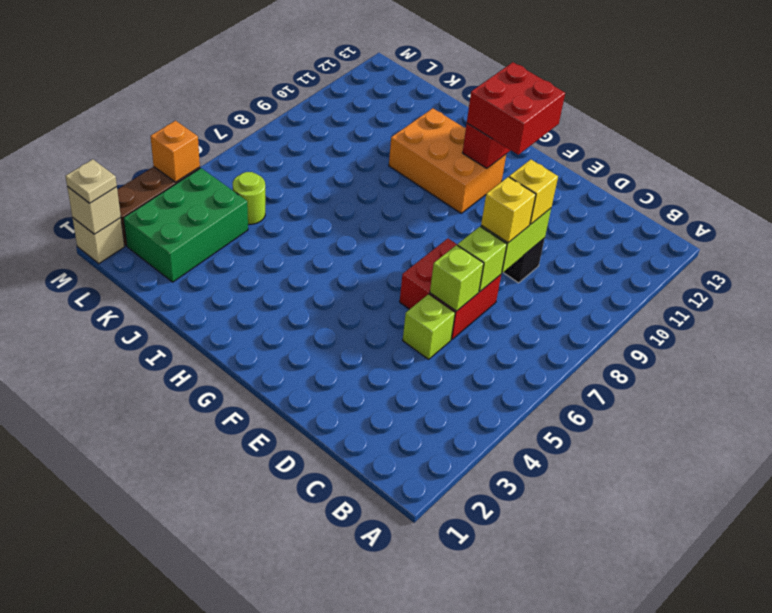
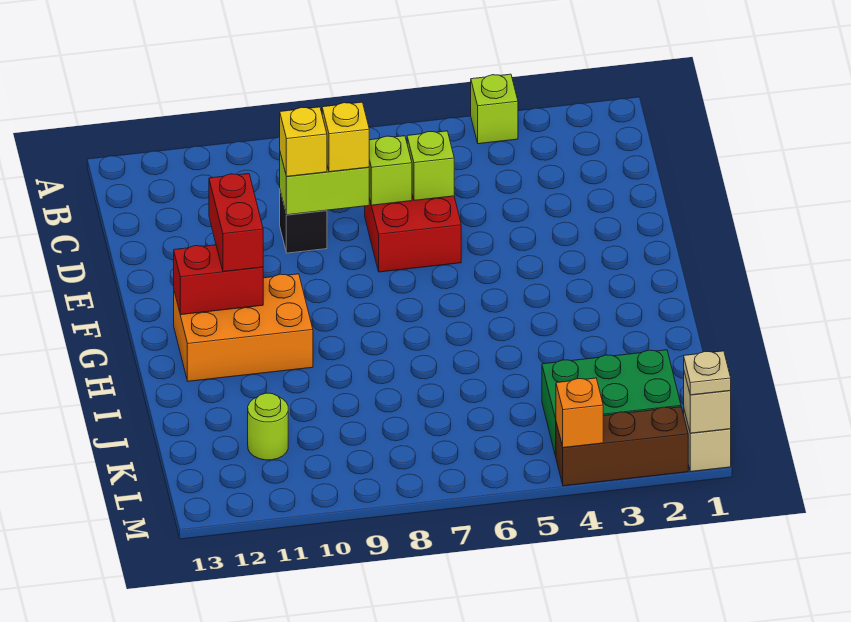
lime 1x1 brick [403,294,455,359] -> lime 1x1 brick moved to [471,74,518,144]
red 2x2 brick [467,62,565,155] -> red 1x2 brick [209,174,263,272]
orange 2x3 brick [389,108,506,213] -> orange 2x3 brick turned to [174,274,313,381]
lime 1x1 round brick [233,172,265,224] -> lime 1x1 round brick moved to [248,393,288,460]

